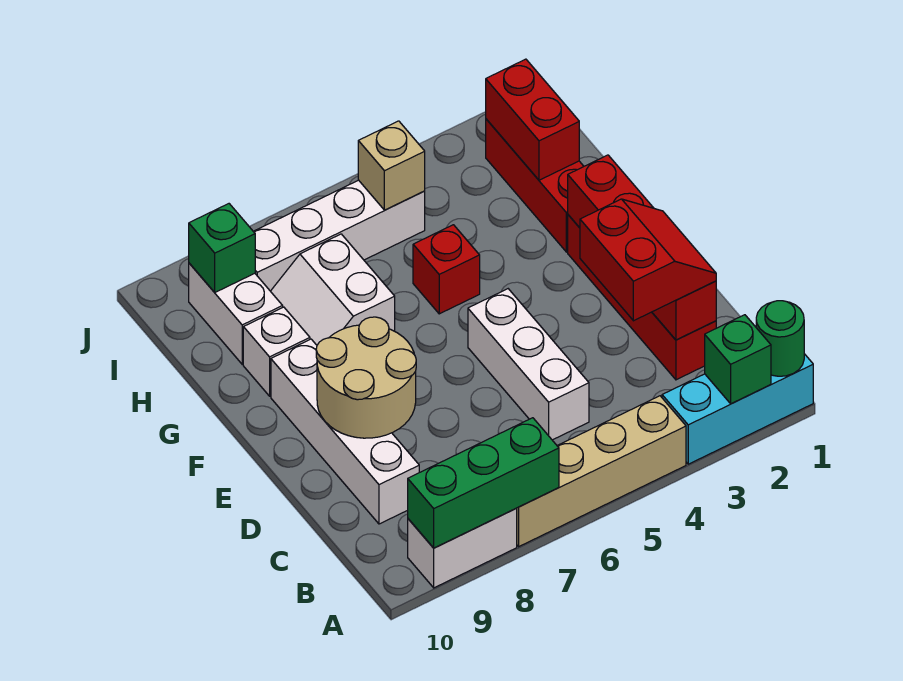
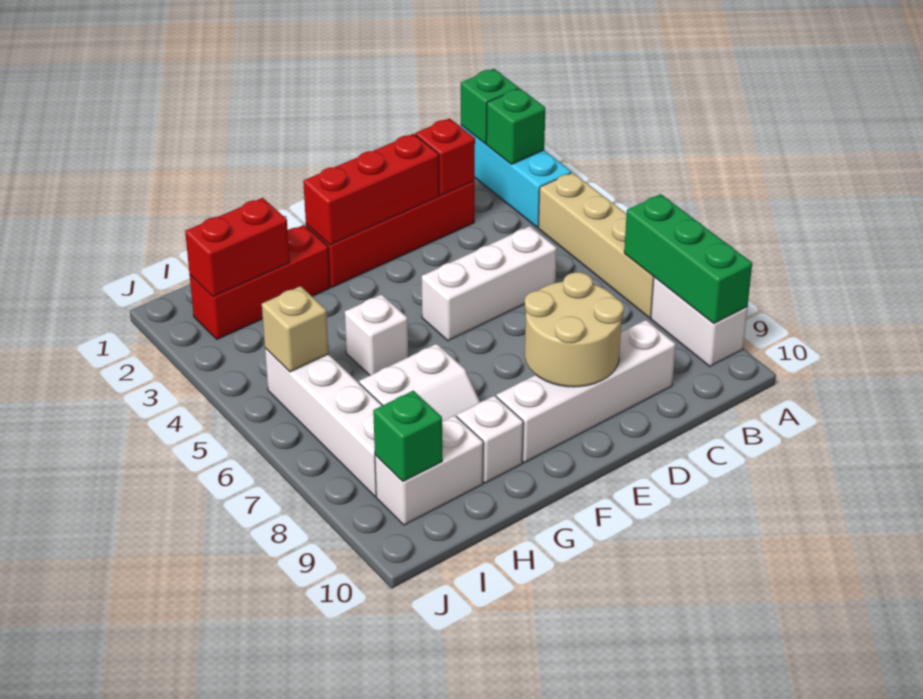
green 1x1 round brick [756,301,804,376] -> green 1x1 brick [461,69,519,144]
red 2x2 slope [580,199,716,321] -> none
red 1x1 brick [413,225,480,314] -> white 1x1 brick [345,294,408,375]

